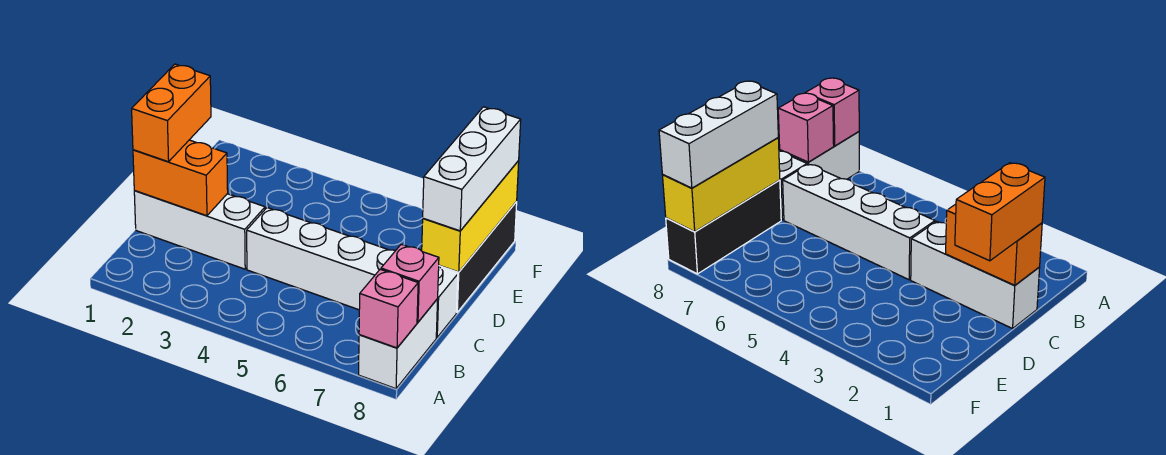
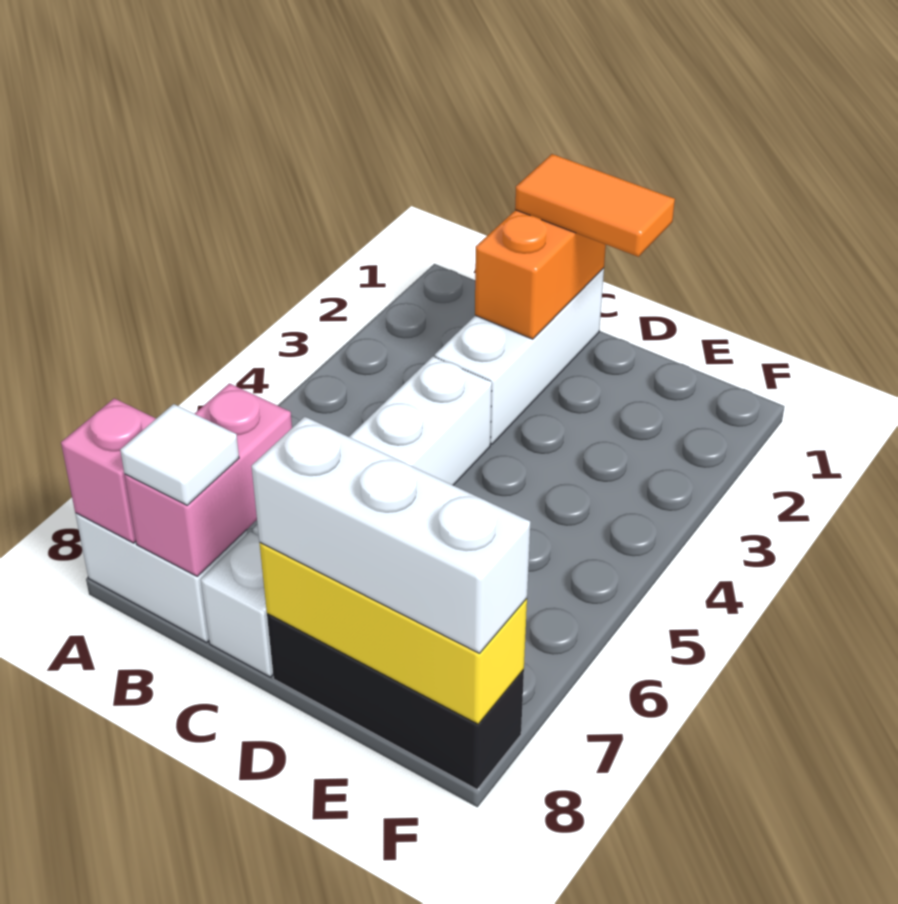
pink 1x1 brick [381,244,439,322] -> pink 1x2 brick [125,384,292,576]
none -> white 1x1 tile [120,404,239,505]
orange 1x2 brick [132,64,211,162] -> orange 1x2 tile [515,154,675,257]

